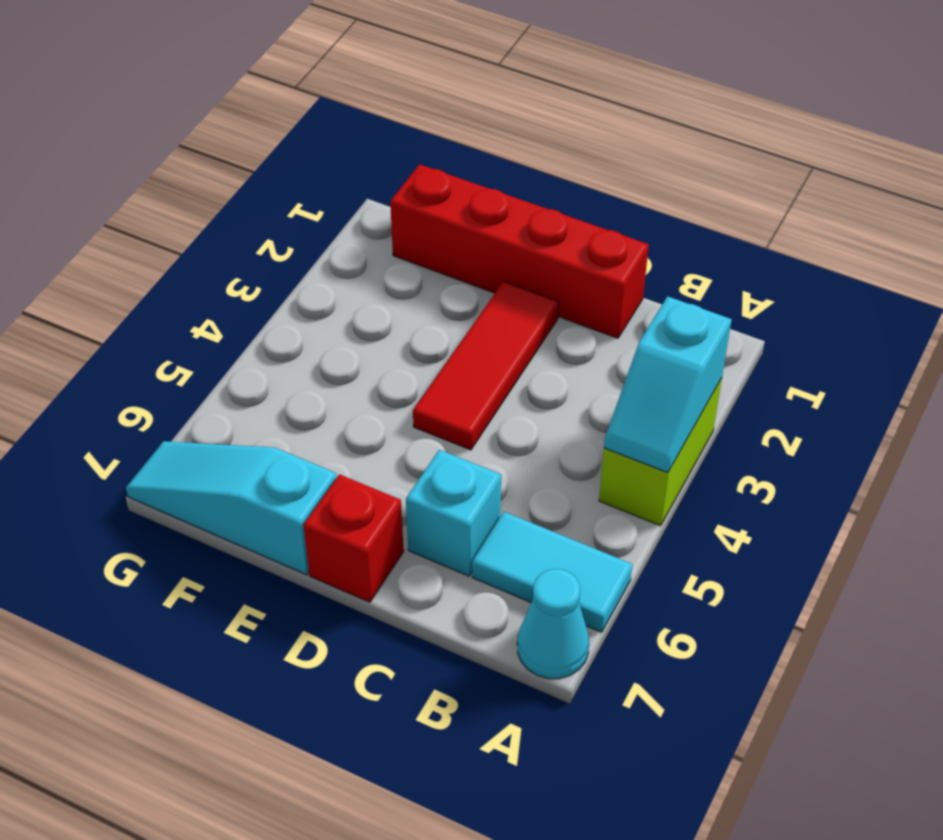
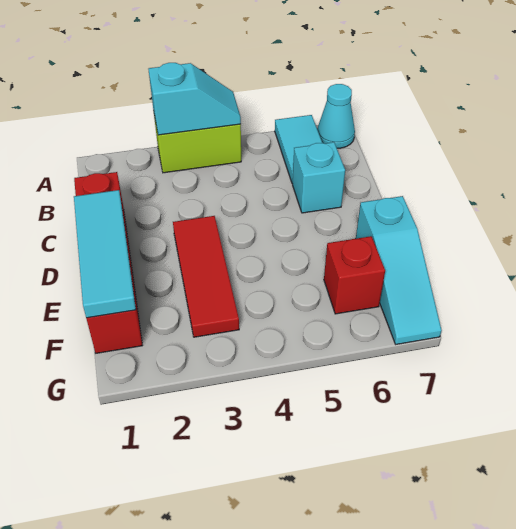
none -> cyan 1x3 tile [74,190,136,318]
red 1x3 tile [413,281,559,450] -> red 1x3 tile turned to [173,216,239,337]
red 1x1 brick [303,474,404,602] -> red 1x1 brick moved to [324,236,385,314]

